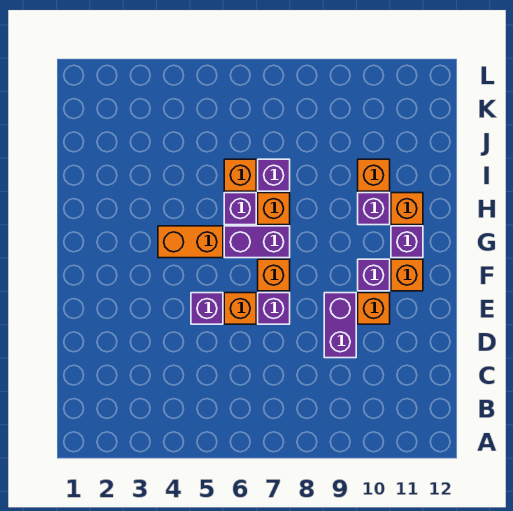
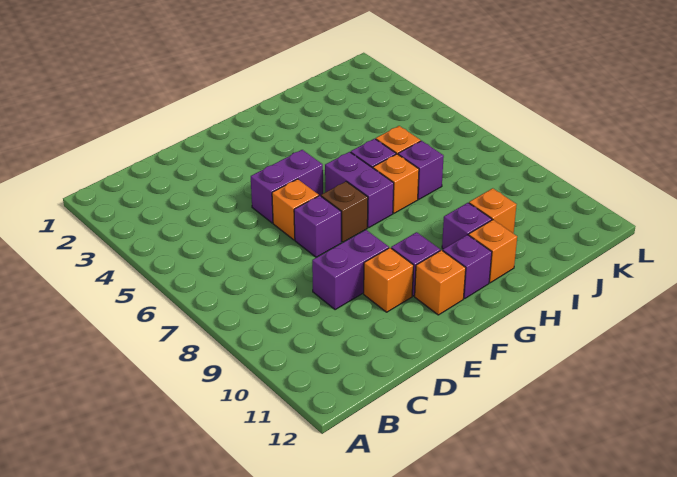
purple 1x1 brick [191,293,223,324] -> purple 1x2 brick [251,150,323,223]
orange 1x1 brick [258,259,290,291] -> brown 1x1 brick [321,182,368,242]
orange 1x2 brick [158,226,223,258] -> none

